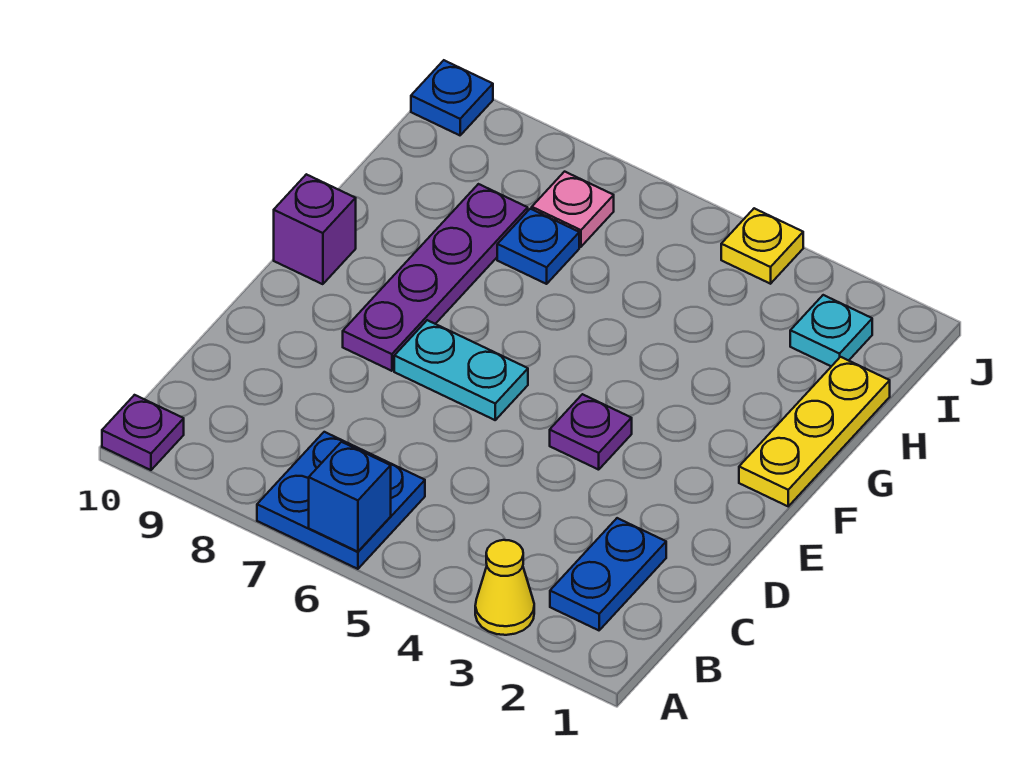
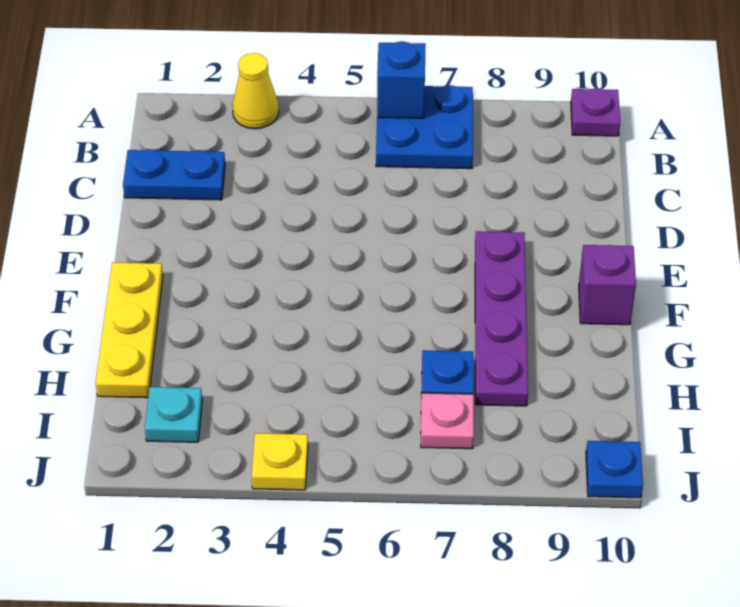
blue 1x2 plate [550,518,666,630] -> blue 1x2 plate turned to [123,150,225,200]
purple 1x1 plate [550,394,632,470] -> none
cyan 1x2 plate [394,320,528,420] -> none

